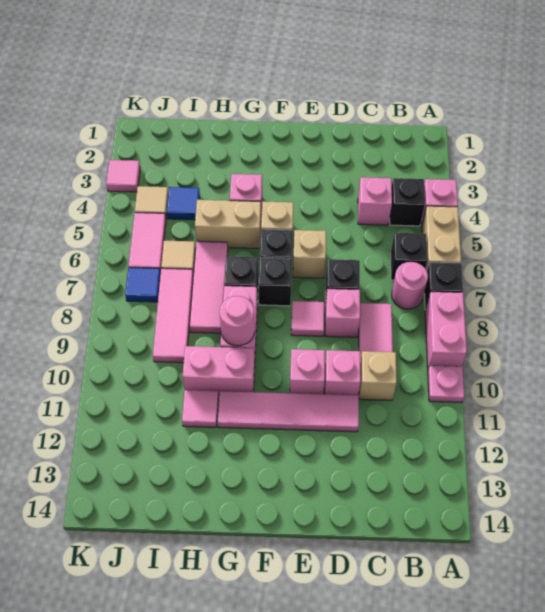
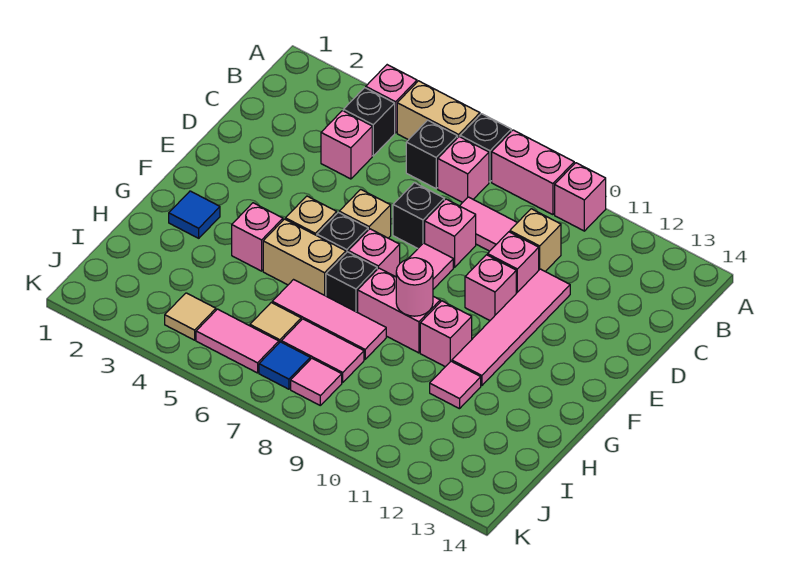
pink 1x1 plate [428,366,464,402] -> pink 1x1 brick [555,163,606,231]
pink 1x1 round brick [392,262,428,309] -> pink 1x1 brick [438,137,489,203]
black 1x1 brick [259,257,292,306] -> pink 1x1 brick [348,229,400,277]
tan 1x2 brick [195,200,261,249] -> tan 1x2 brick turned to [263,219,346,296]
pink 1x2 brick [183,346,255,395] -> pink 1x1 brick [420,301,472,367]
blue 1x1 tile [167,187,200,220] -> blue 1x1 tile moved to [169,191,220,238]
pink 1x3 tile [153,268,193,363] -> pink 1x2 tile [281,319,364,382]
pink 1x1 tile [106,160,140,192] -> pink 1x1 tile moved to [291,358,342,405]

